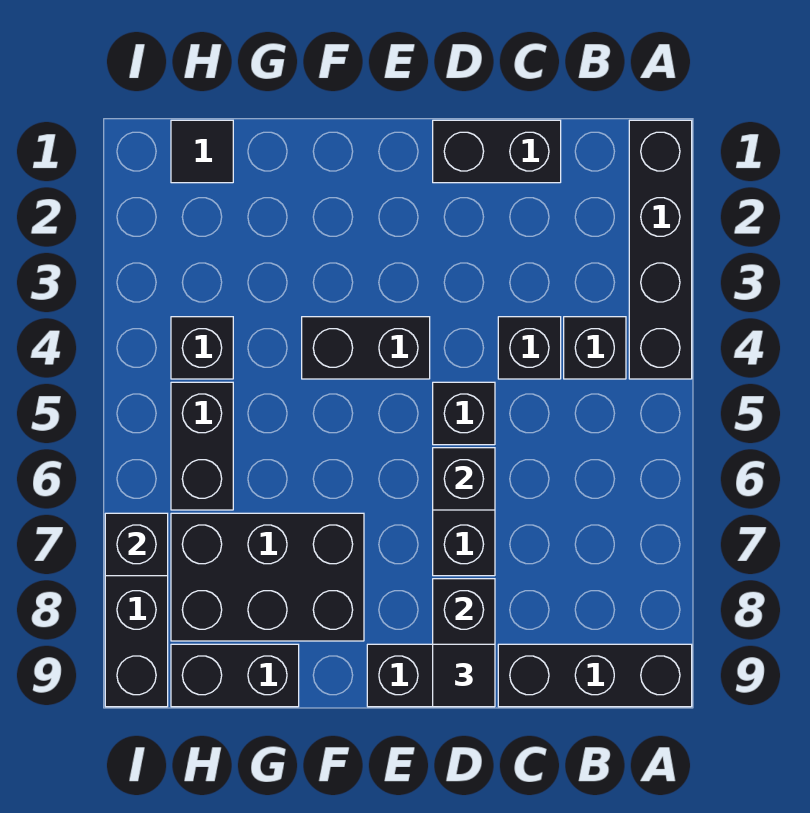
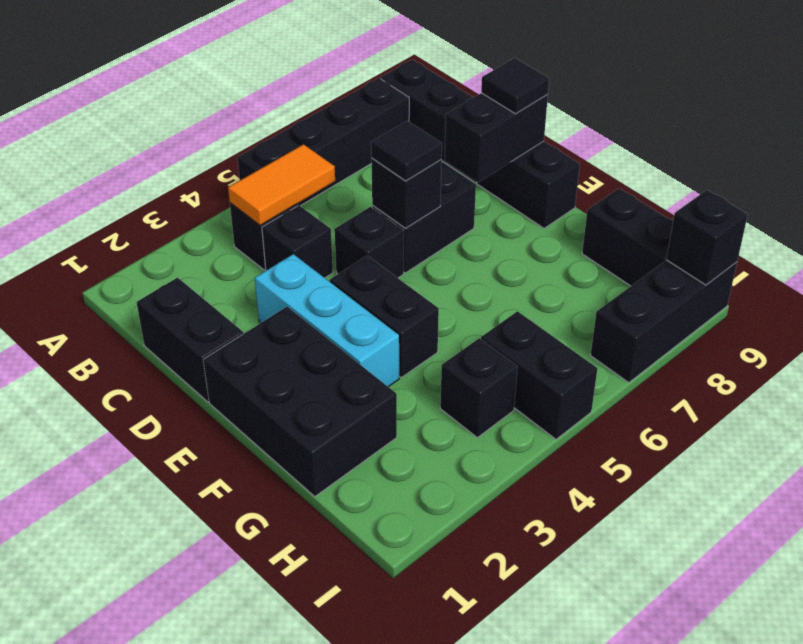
black 1x4 brick [629,120,692,379] -> black 1x4 brick moved to [237,78,409,206]
none -> orange 1x2 tile [228,144,335,226]
none -> cyan 1x3 brick [255,254,399,387]
black 2x3 brick [171,513,364,641] -> black 2x3 brick moved to [203,307,397,497]
black 1x1 tile [171,120,233,183] -> black 1x1 tile moved to [371,121,442,181]
black 1x2 brick [171,382,233,510] -> black 1x2 brick turned to [481,311,597,439]
black 1x1 brick [105,513,168,576] -> black 1x1 brick moved to [666,190,748,285]

